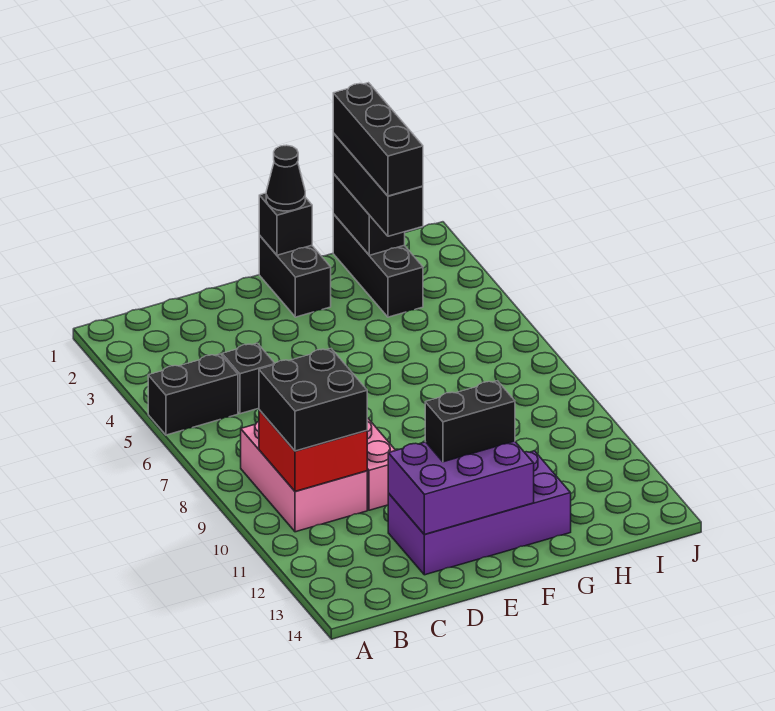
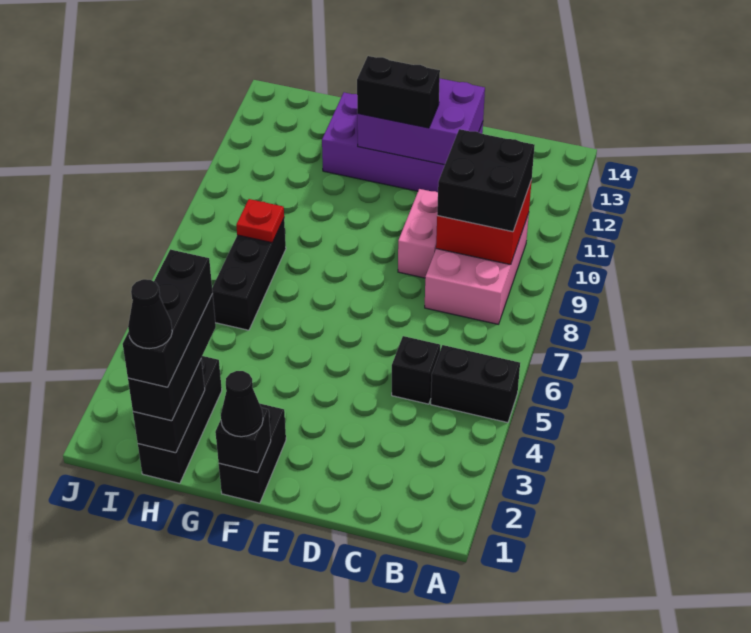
none -> black 1x1 cone [128,279,172,349]
none -> black 1x3 brick [212,219,286,330]
none -> red 1x1 plate [236,199,284,243]

